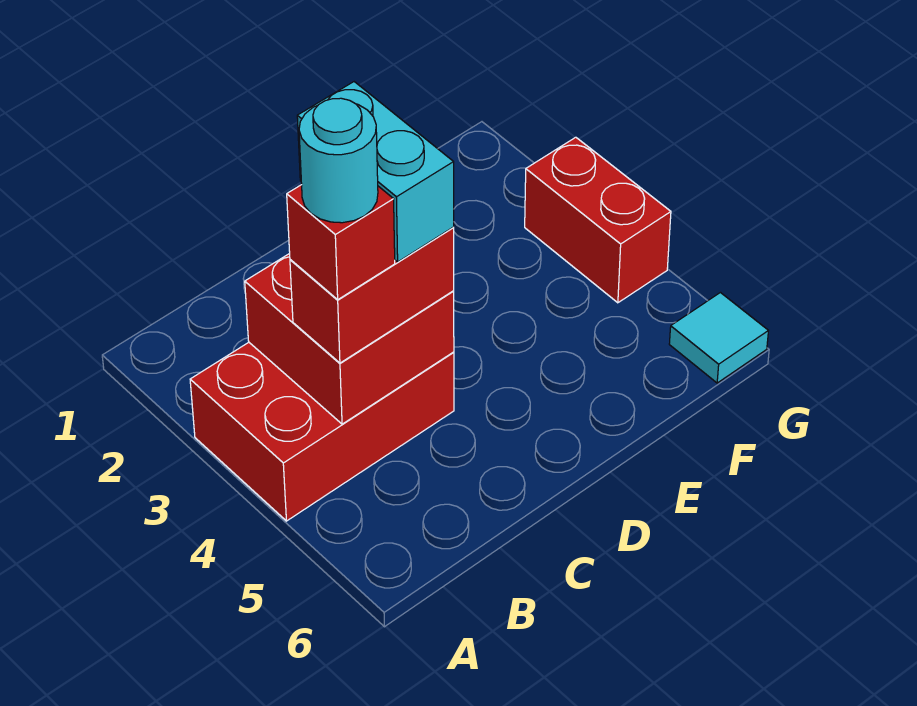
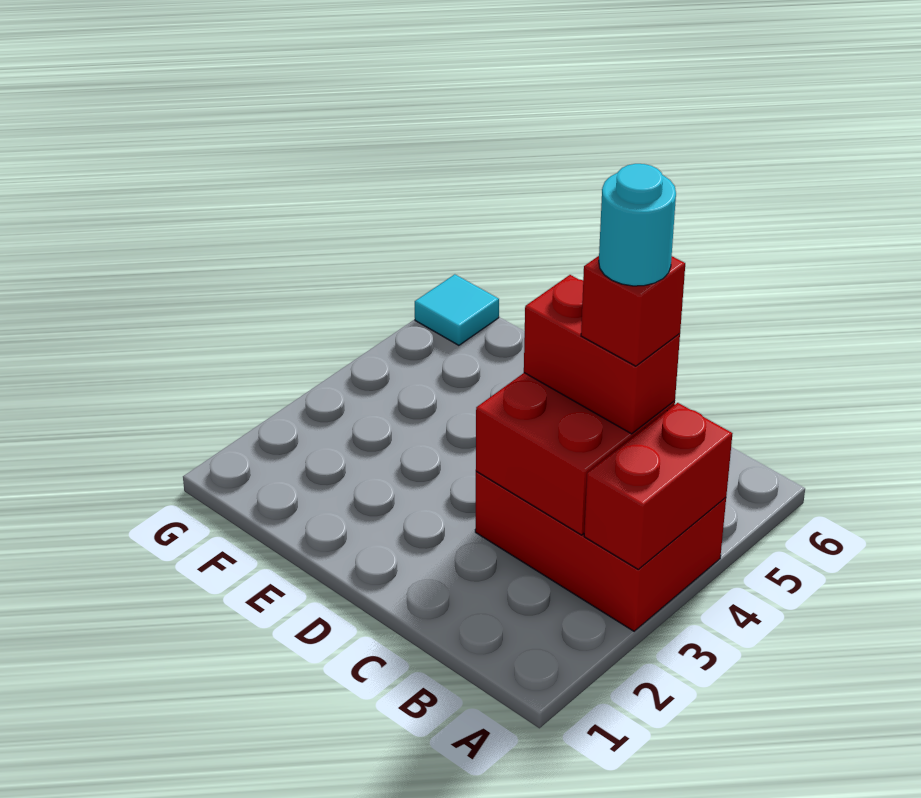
cyan 1x2 brick [297,82,454,262] -> none
red 1x2 brick [525,137,671,303] -> red 1x2 brick moved to [584,403,733,569]

